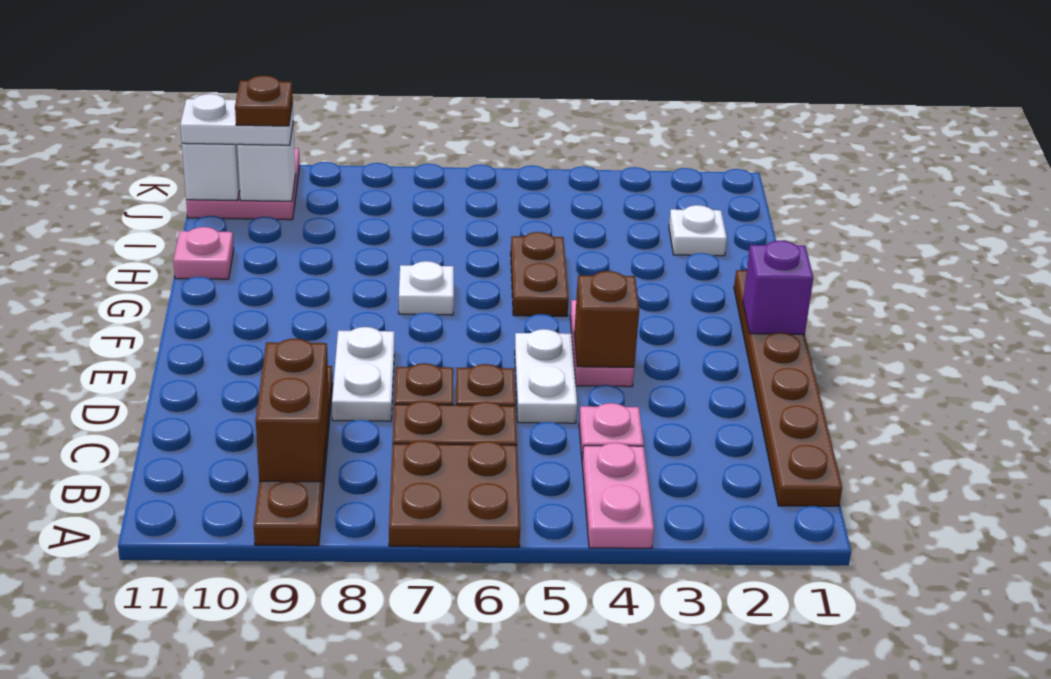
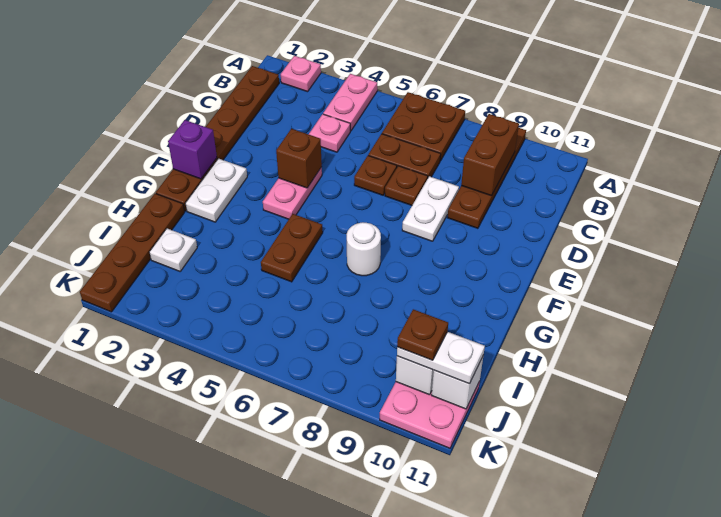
white 1x2 plate [515,329,577,423] -> white 1x2 plate moved to [185,159,247,222]
white 1x1 plate [399,261,454,315] -> white 1x1 round brick [347,222,381,276]
none -> brown 1x4 plate [80,194,185,312]
pink 1x1 plate [173,227,234,279] -> pink 1x1 plate moved to [281,56,321,92]

